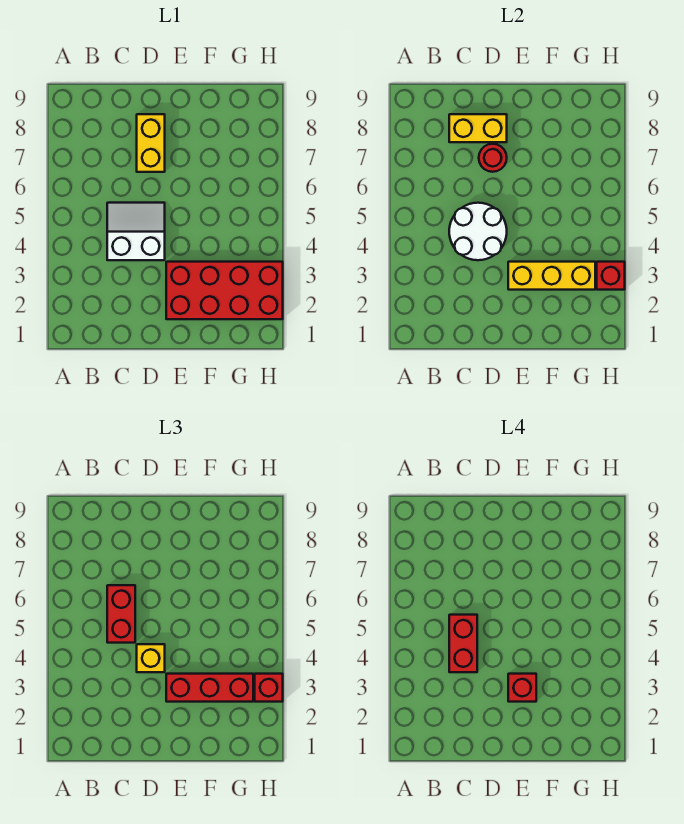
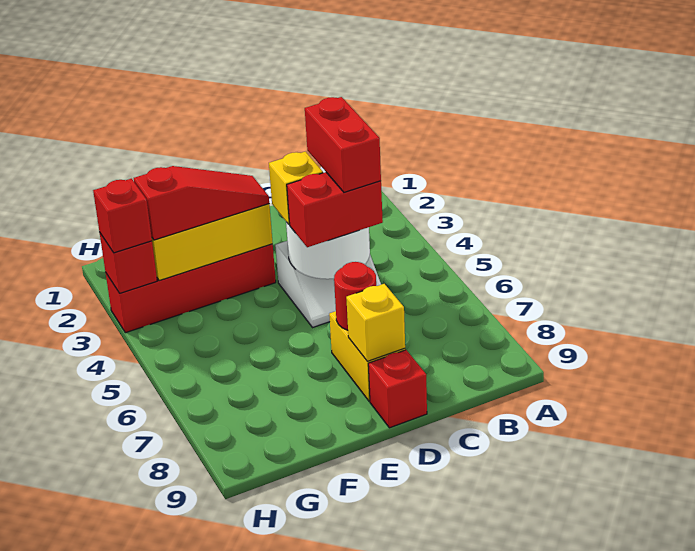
red 1x2 brick [107,585,135,643] -> red 1x2 brick turned to [287,172,383,247]
yellow 1x2 brick [449,114,507,142] -> yellow 1x1 brick [346,284,405,361]
red 2x4 brick [166,262,283,319] -> red 1x4 brick [106,244,276,333]
red 1x3 brick [166,674,253,702] -> red 1x3 slope [134,166,269,240]
red 1x1 brick [508,674,536,702] -> red 1x1 brick moved to [368,350,427,428]

